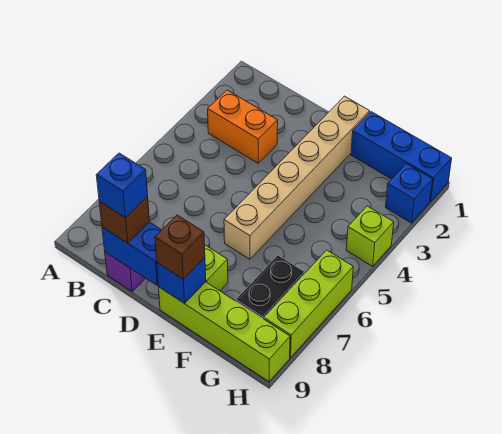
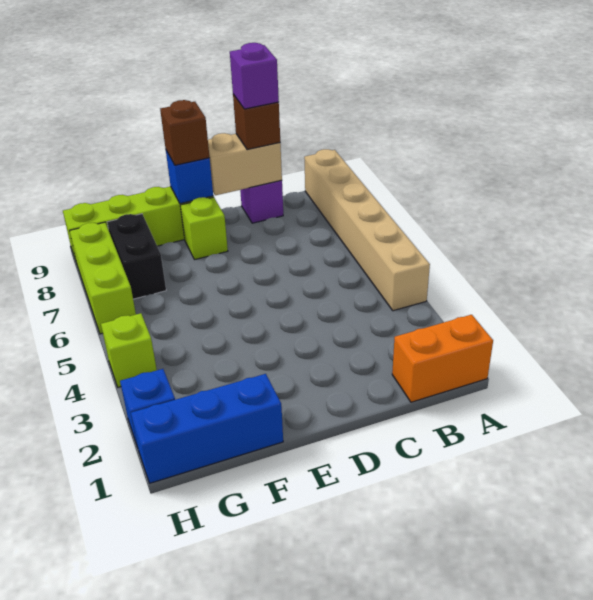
orange 1x2 brick [208,90,278,163] -> orange 1x2 brick moved to [392,315,493,402]
blue 1x2 brick [102,222,161,285] -> tan 1x2 brick [208,133,282,195]
blue 1x1 brick [96,153,148,218] -> purple 1x1 brick [230,43,279,109]
tan 1x6 brick [224,96,370,259] -> tan 1x6 brick moved to [304,149,430,311]

